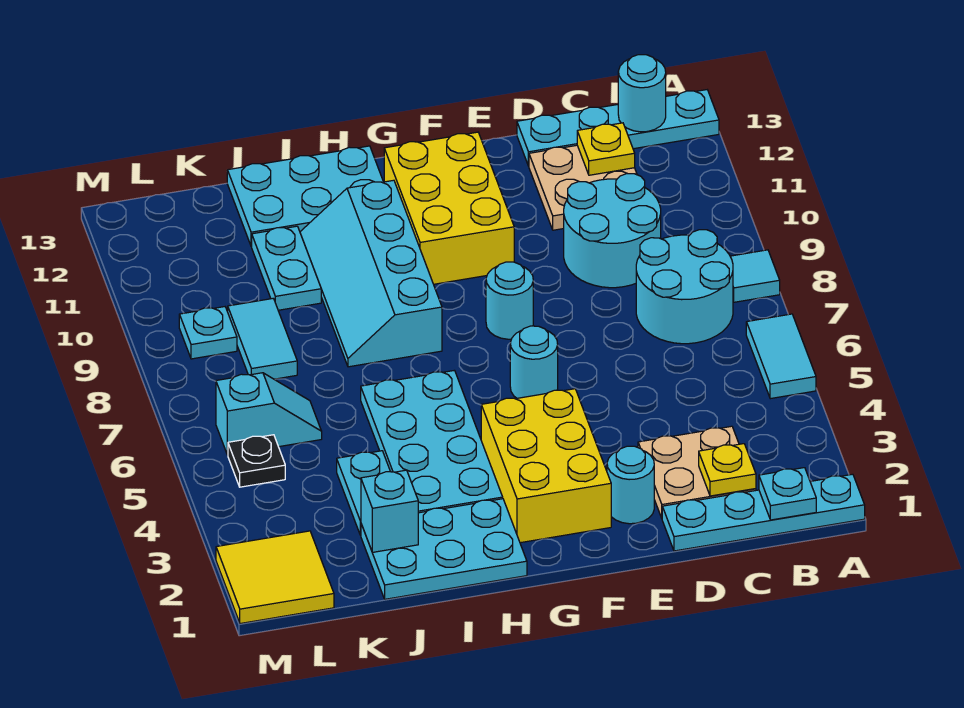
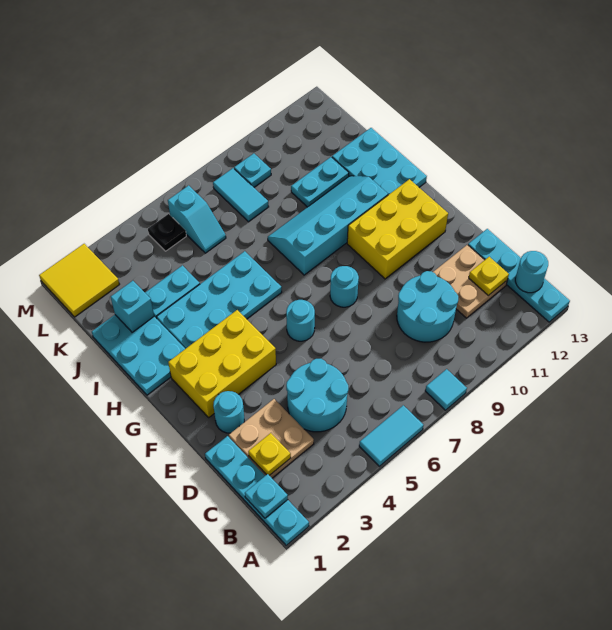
cyan 2x2 round brick [636,230,733,344] -> cyan 2x2 round brick moved to [286,359,348,432]
cyan 1x2 tile [228,299,297,379] -> cyan 1x2 tile turned to [213,168,269,222]

